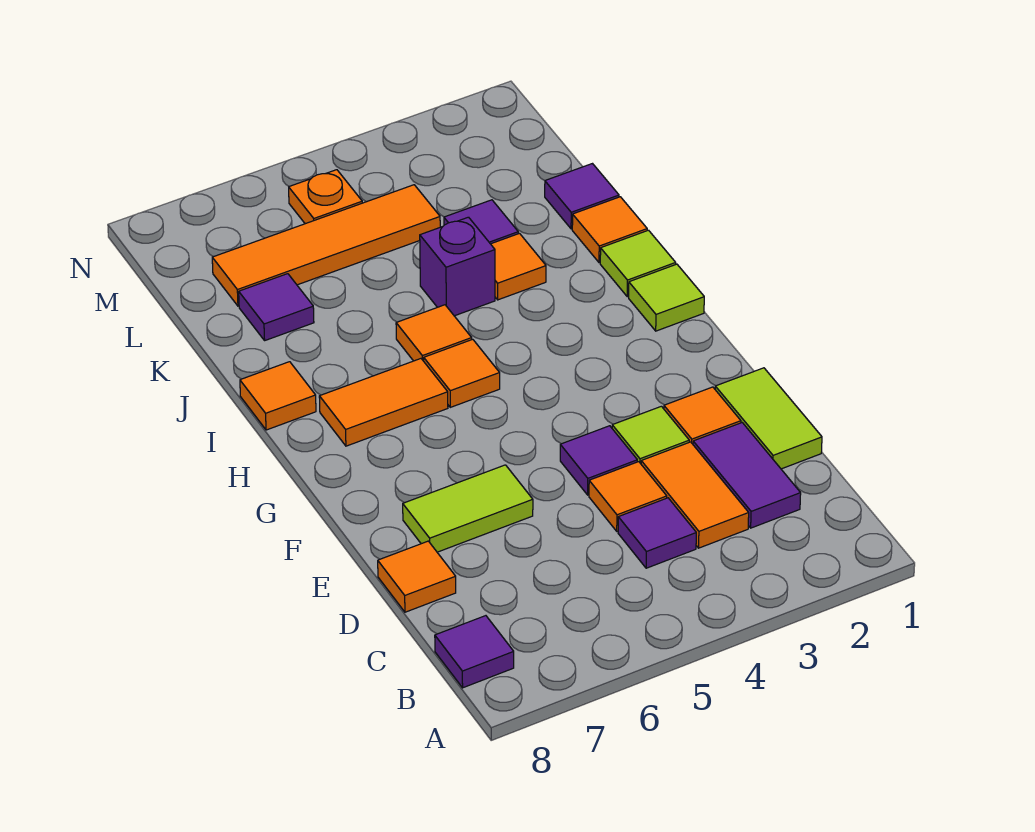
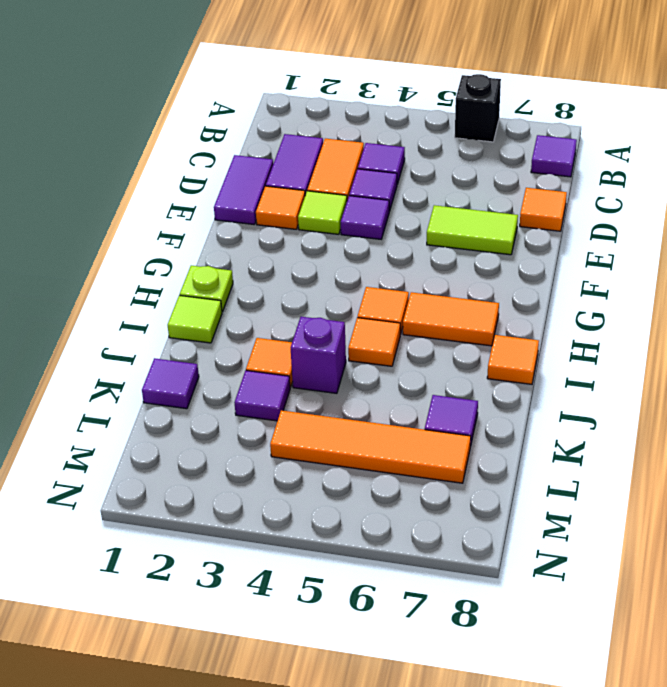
none -> black 1x1 brick [455,74,501,142]
lime 1x2 tile [715,368,822,469] -> purple 1x2 tile [214,155,273,224]
orange 1x1 tile [589,462,667,531] -> purple 1x1 tile [349,169,397,211]
lime 1x1 tile [629,264,704,331] -> lime 1x1 plate [180,266,233,312]
orange 1x1 tile [572,197,647,263] -> none
orange 1x1 plate [289,170,362,224] -> none

